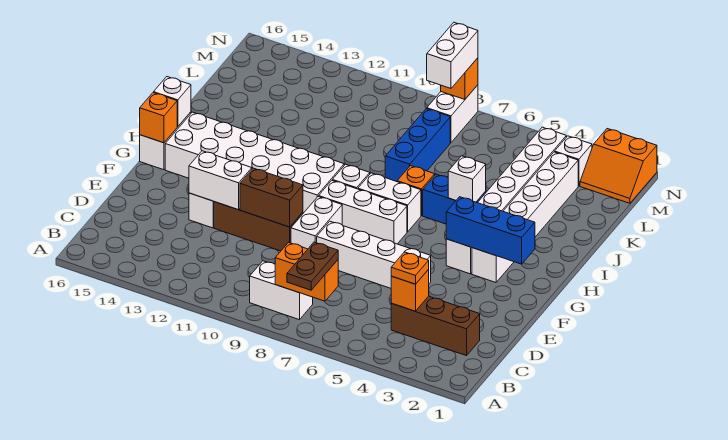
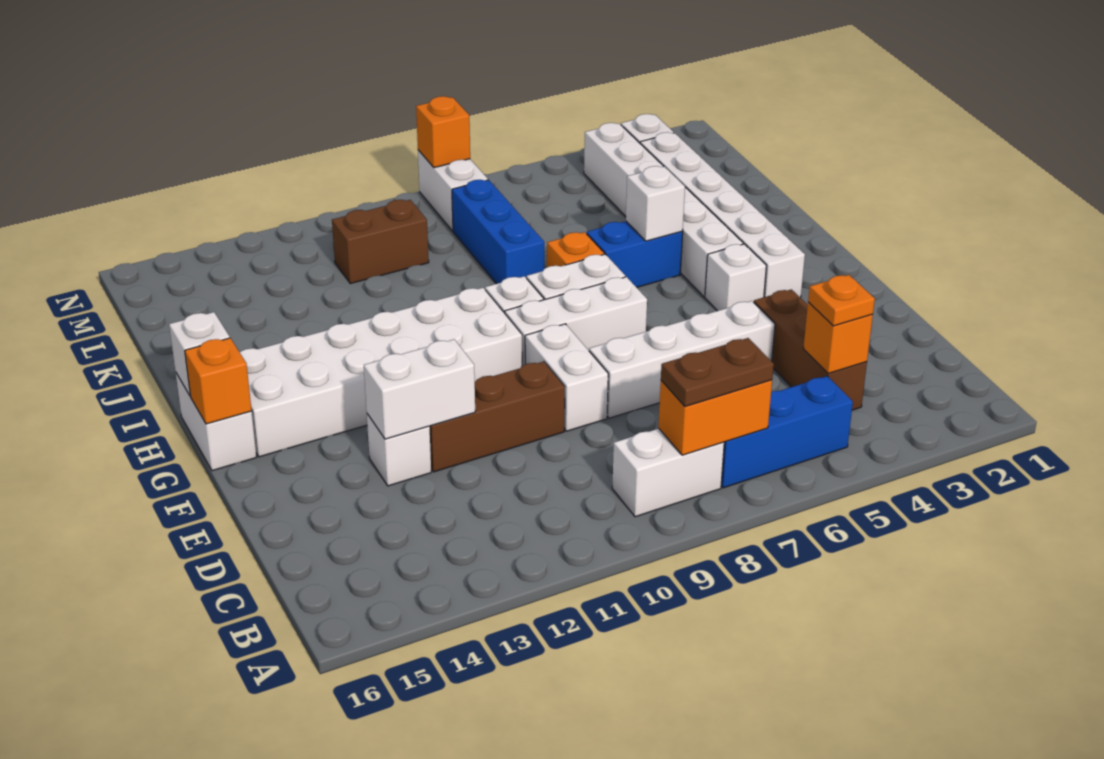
brown 1x2 plate [287,242,338,290] -> brown 1x2 plate turned to [661,338,774,407]
brown 1x3 brick [391,296,480,356] -> brown 1x3 brick turned to [754,289,867,410]
brown 1x2 brick [240,168,303,227] -> brown 1x2 brick moved to [332,200,429,284]
blue 1x3 brick [446,197,535,264] -> blue 1x3 brick moved to [721,376,853,488]
orange 2x2 slope [580,129,657,203] -> none
white 1x2 brick [427,22,478,88] -> none

